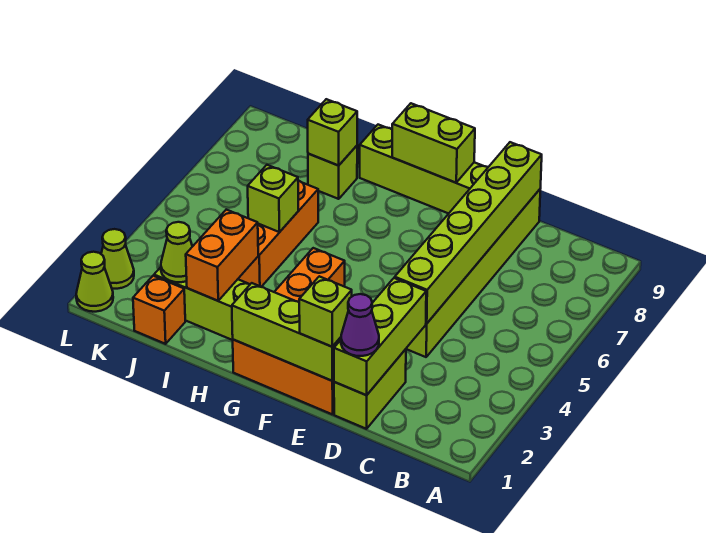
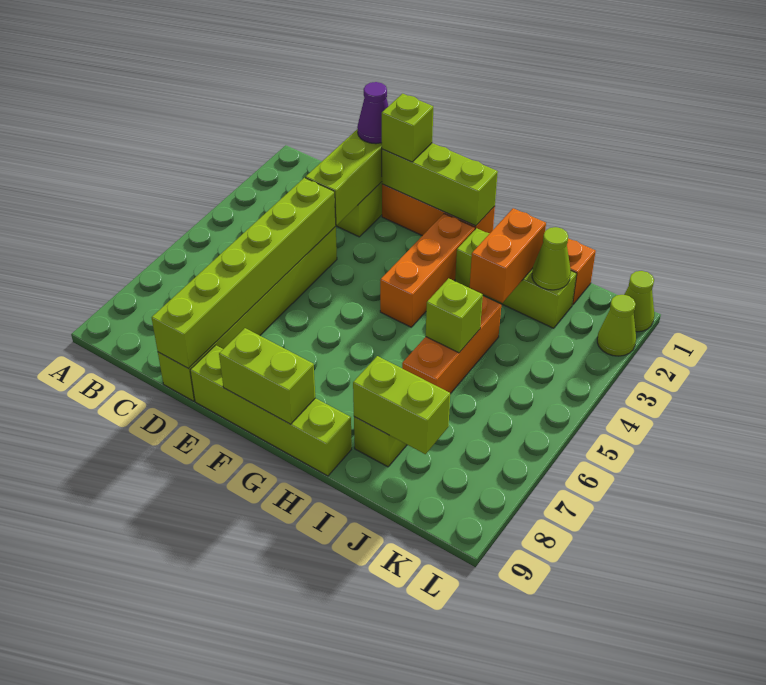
lime 1x1 brick [308,99,357,166] -> lime 1x2 brick [353,356,450,454]

